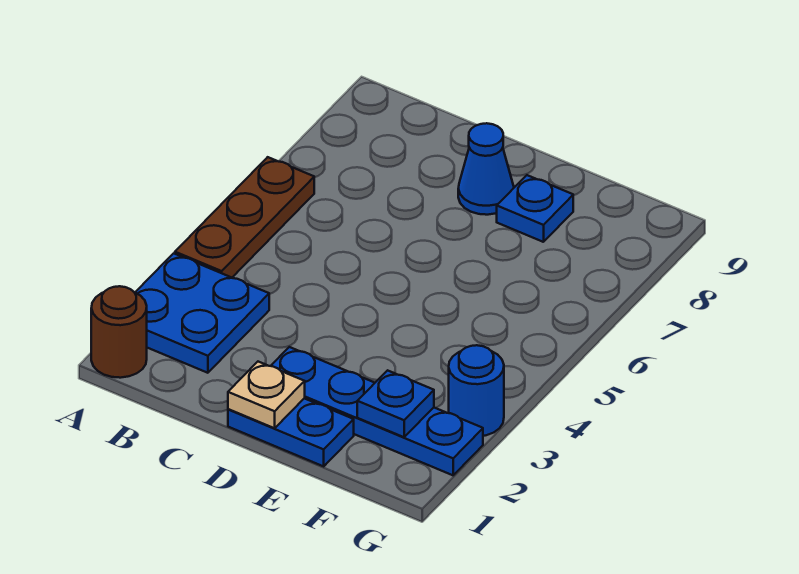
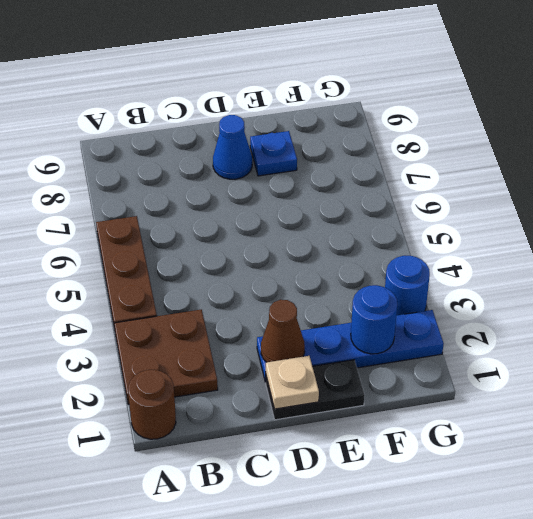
blue 2x2 plate [135,253,269,373] -> brown 2x2 plate [114,309,218,404]
blue 1x2 plate [228,398,354,466] -> black 1x2 plate [266,360,365,420]
none -> brown 1x1 cone [261,300,305,362]
blue 1x1 plate [357,370,434,437] -> blue 1x1 round brick [351,285,397,354]

